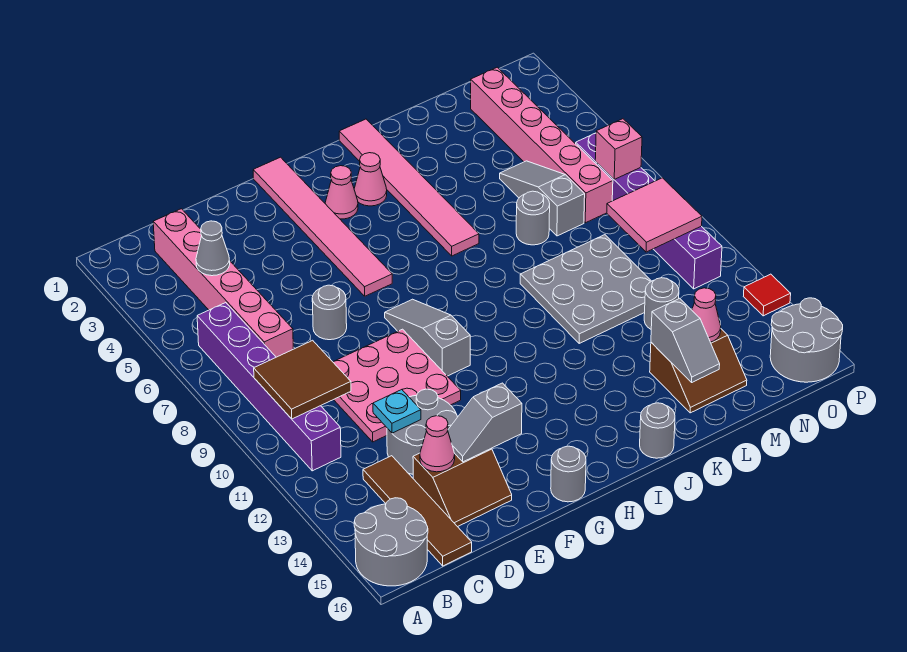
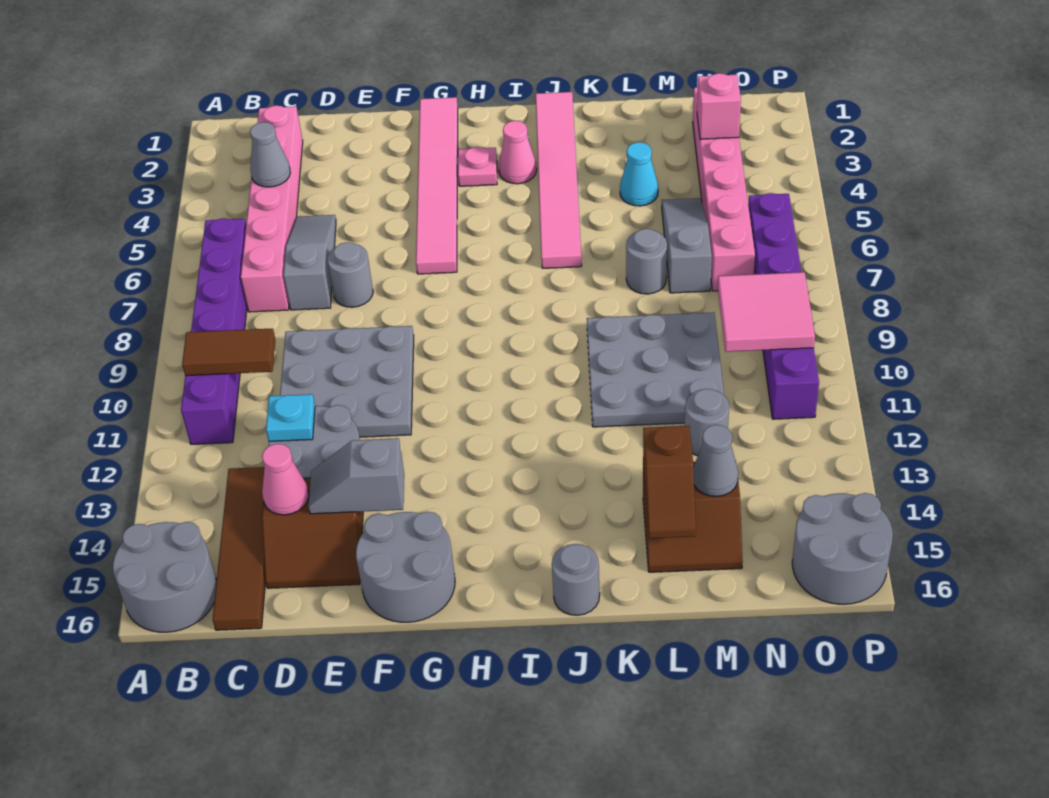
brown 2x2 tile [254,340,351,419] -> brown 1x2 tile [182,328,275,376]
pink 3x3 plate [333,329,461,442] -> grey 3x3 plate [280,326,414,437]
grey 1x3 slope [385,299,470,376] -> grey 1x3 slope moved to [284,215,336,310]
grey 1x1 round brick [551,446,586,502] -> grey 2x2 round brick [356,512,455,622]
pink 1x1 cone [325,166,358,219] -> pink 1x1 plate [458,147,497,186]
none -> cyan 1x1 cone [620,142,658,206]
grey 1x2 slope [651,298,720,382] -> brown 1x2 slope [643,426,696,538]
pink 1x1 cone [692,288,721,342] -> grey 1x1 cone [693,425,738,496]
pink 1x1 brick [595,119,642,179] -> pink 1x1 brick moved to [697,73,741,139]
red 1x1 tile [743,274,791,316] -> none

